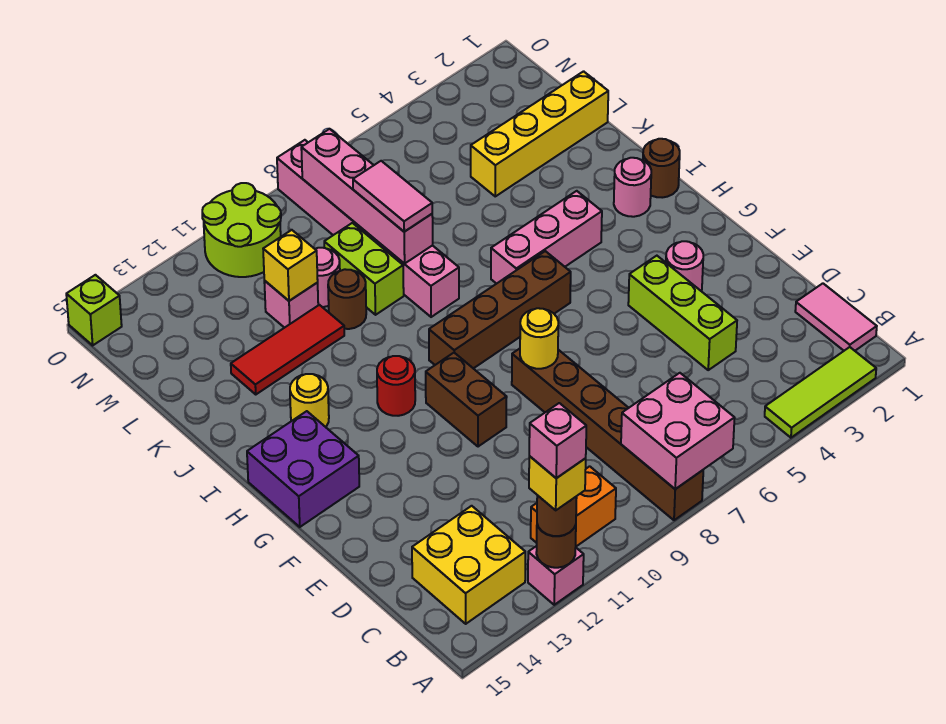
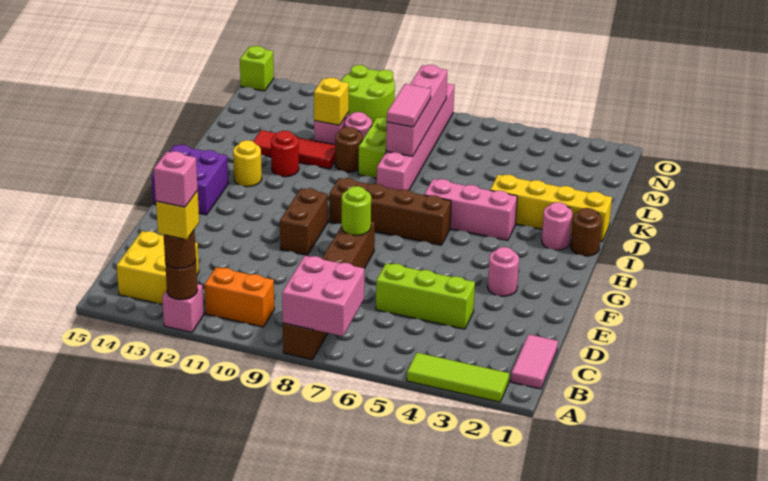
lime 1x3 brick [628,256,737,370] -> lime 1x3 brick turned to [376,263,475,329]
yellow 1x1 round brick [520,308,558,369] -> lime 1x1 round brick [342,186,371,235]
red 1x1 round brick [377,356,415,416] -> red 1x1 round brick moved to [271,131,299,177]
yellow 1x4 brick [471,71,608,196] -> yellow 1x4 brick moved to [490,175,612,242]

